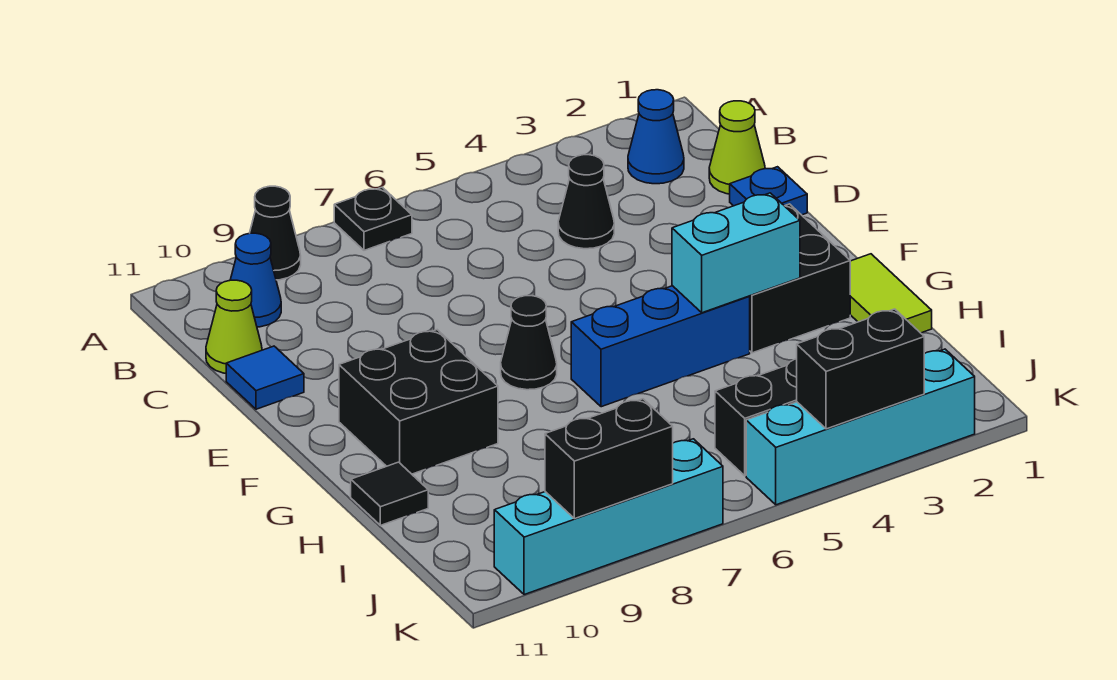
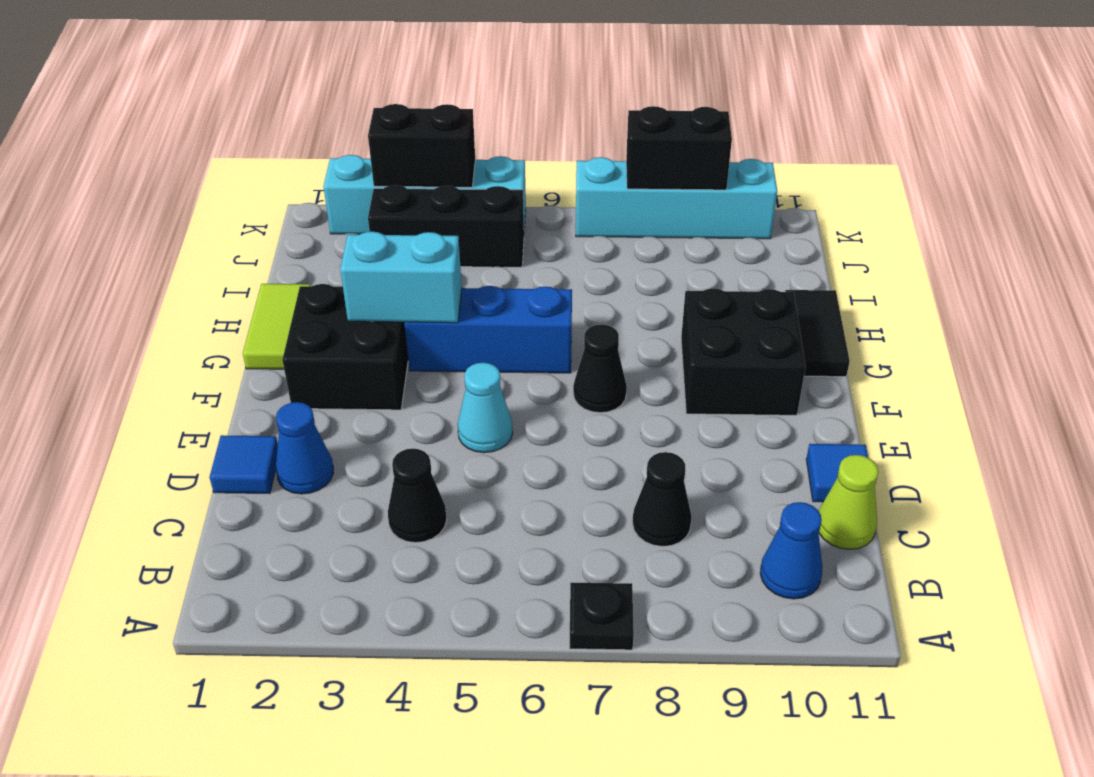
black 1x1 cone [250,186,301,280] -> black 1x1 cone moved to [633,452,692,547]
blue 1x1 cone [628,90,684,184] -> blue 1x1 cone moved to [276,402,333,494]
lime 1x1 cone [709,101,765,194] -> none
blue 1x1 plate [730,167,807,215] -> blue 1x1 tile [210,435,278,494]
none -> cyan 1x1 cone [458,363,513,453]
black 1x1 tile [351,462,428,525] -> black 1x2 tile [785,290,850,377]

